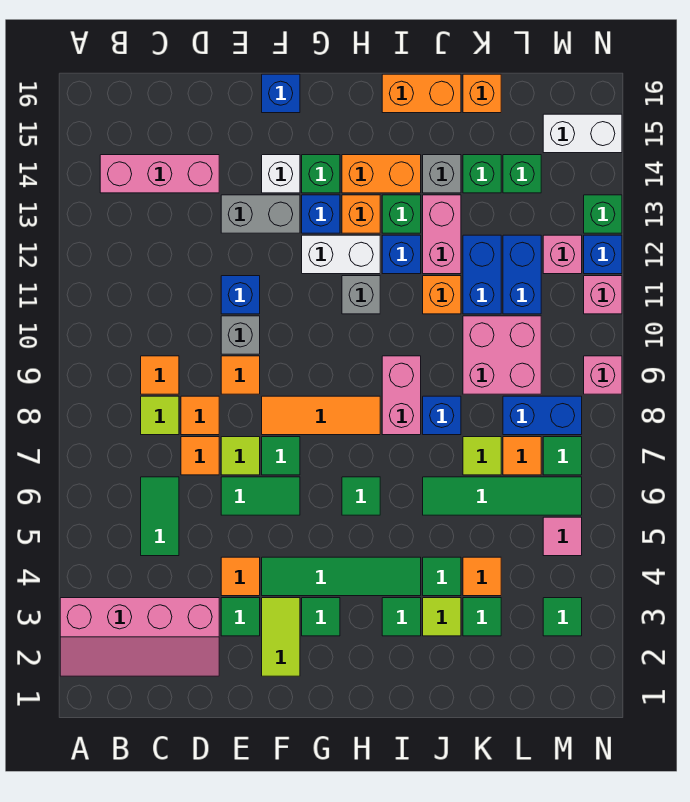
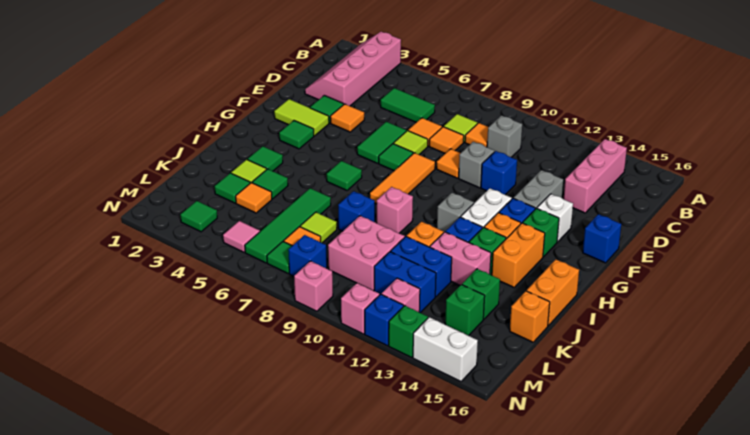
green 1x4 tile [262,557,421,596] -> none
pink 1x2 brick [382,356,421,435] -> pink 1x1 brick [377,187,413,233]
grey 1x1 brick [423,155,461,193] -> grey 1x1 brick moved to [487,115,522,157]
blue 1x2 brick [503,396,582,435] -> blue 1x1 brick [288,235,327,276]
white 1x2 brick [543,114,622,153] -> white 1x2 brick turned to [413,317,478,381]

